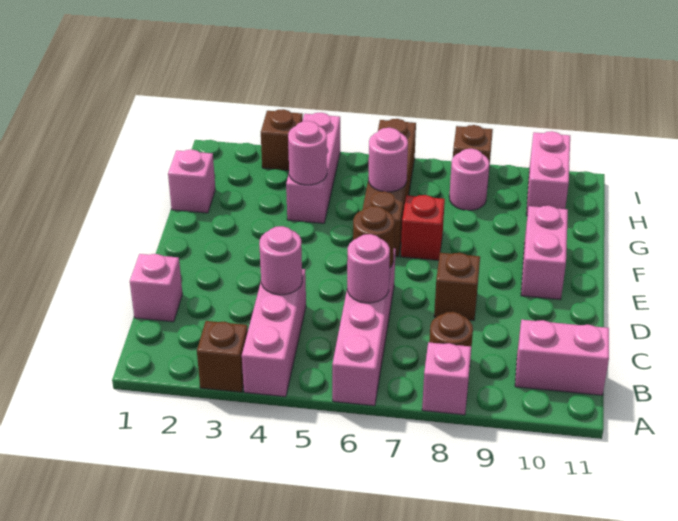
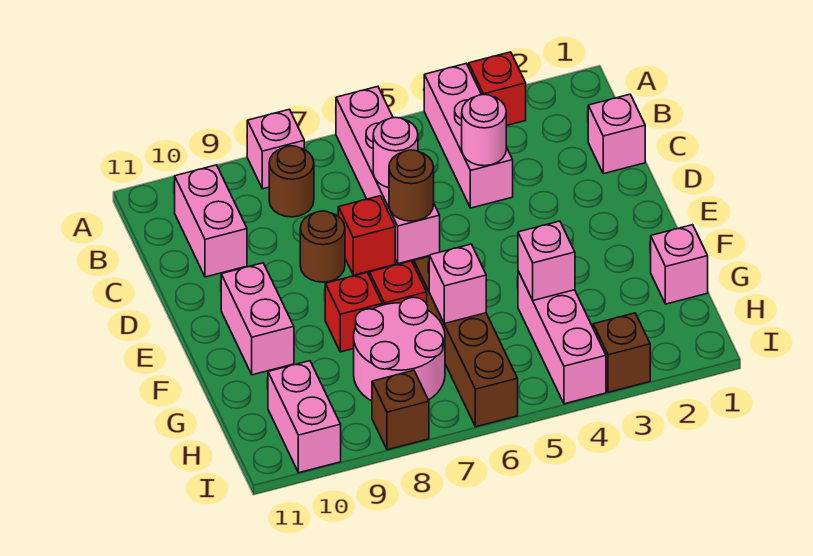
brown 1x1 brick [197,321,248,392] -> red 1x1 brick [469,52,526,126]
pink 1x2 brick [515,320,609,395] -> pink 1x2 brick turned to [175,165,247,277]
none -> red 1x1 brick [338,196,395,275]
brown 1x1 brick [434,253,480,321] -> brown 1x1 round brick [300,211,345,282]
none -> red 1x1 brick [325,273,382,352]
pink 1x1 round brick [288,121,327,185] -> pink 1x1 brick [518,221,575,301]
pink 1x1 round brick [368,128,408,192] -> pink 1x1 brick [429,244,486,324]
pink 1x1 round brick [449,149,489,210] -> pink 2x2 round brick [354,297,445,401]

